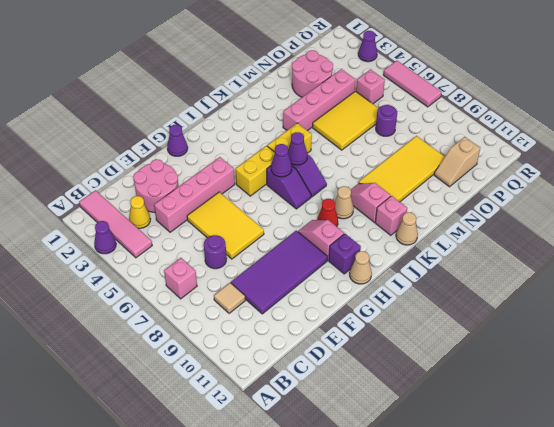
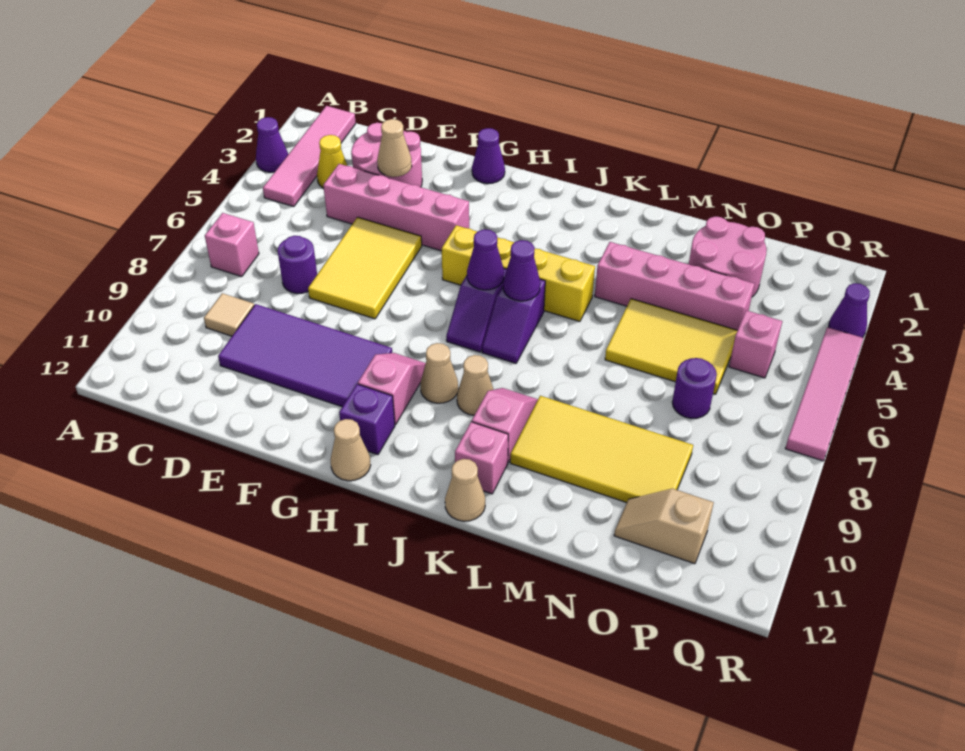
none -> tan 1x1 cone [377,119,412,177]
red 1x1 cone [317,199,338,226] -> tan 1x1 cone [420,343,458,403]
pink 1x3 tile [383,61,441,107] -> pink 1x4 tile [785,327,863,461]

